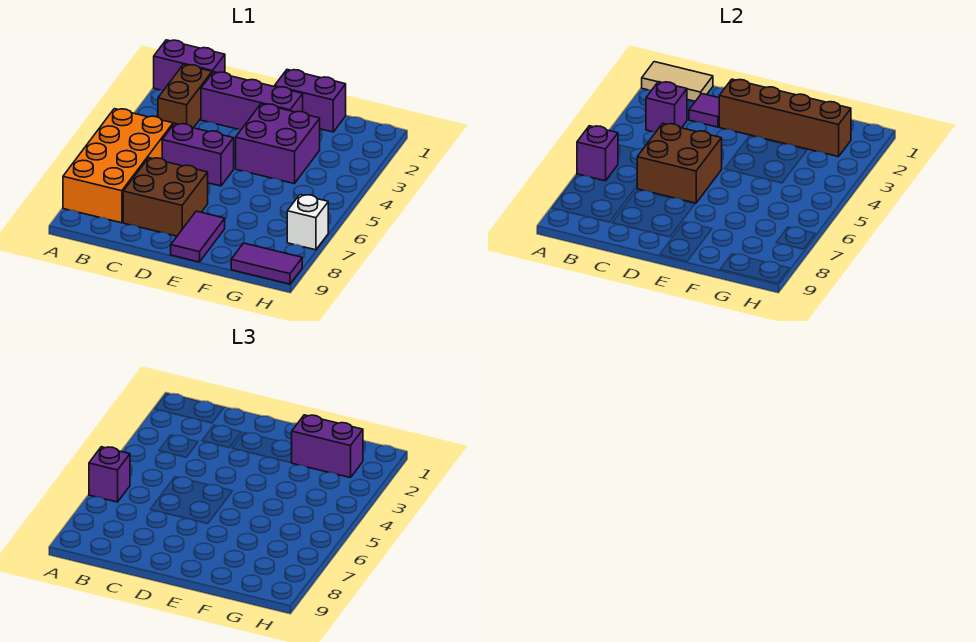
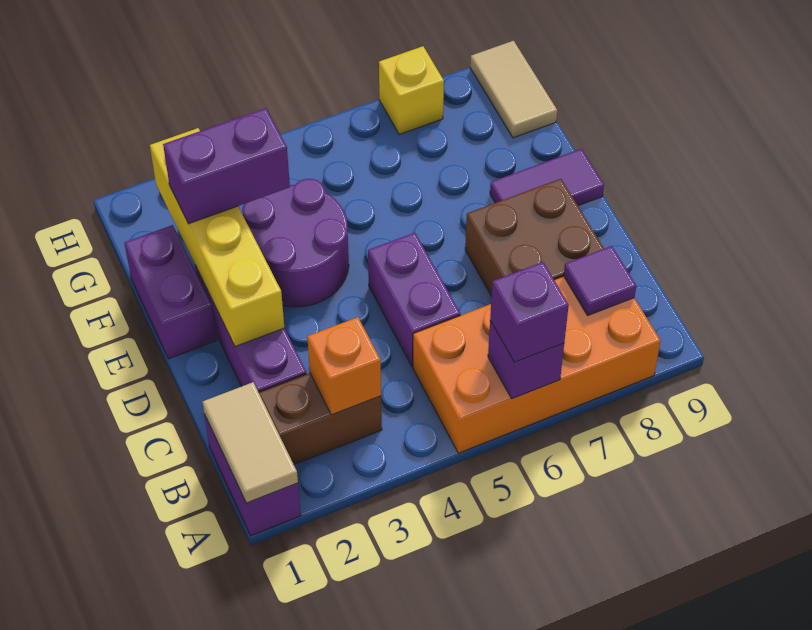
purple 1x1 brick [646,82,687,132] -> orange 1x1 brick [307,317,381,415]
purple 1x1 tile [689,94,719,127] -> purple 1x1 tile moved to [564,246,636,315]
brown 2x2 brick [637,123,722,203] -> none
brown 1x4 brick [719,79,851,157] -> yellow 1x4 brick [150,128,284,346]
purple 2x2 brick [236,104,320,184] -> purple 2x2 round brick [242,179,349,307]
purple 1x2 brick [292,415,363,478] -> purple 1x2 brick turned to [163,108,290,224]
purple 1x2 tile [231,243,302,284] -> tan 1x2 tile [470,41,557,138]
white 1x1 brick [287,195,328,250] -> yellow 1x1 brick [379,46,444,135]

